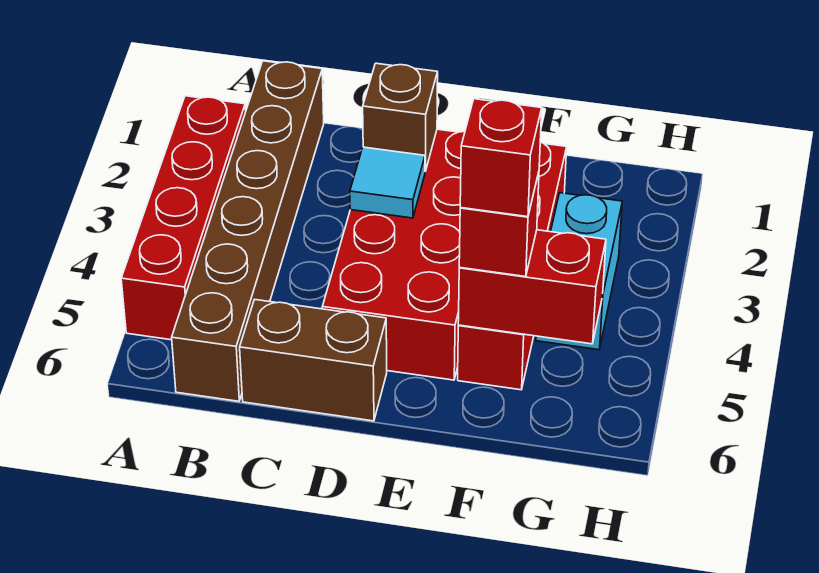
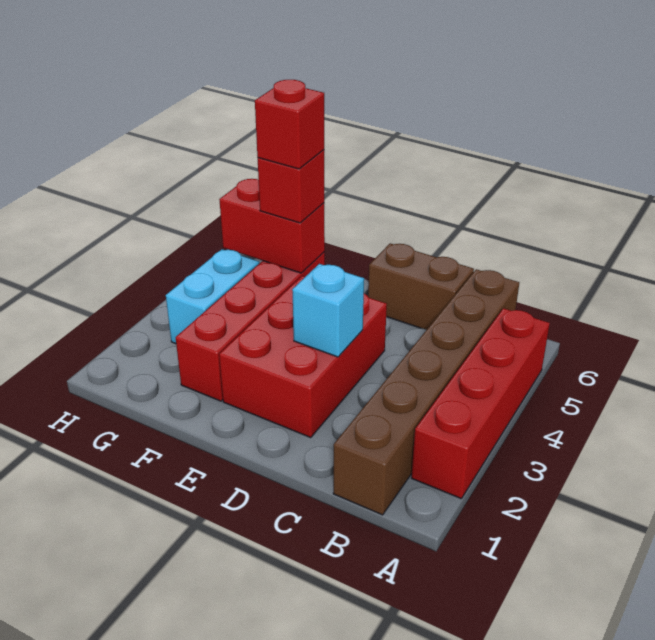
red 2x4 brick [322,129,465,380] -> red 2x3 brick [219,276,387,438]
brown 1x1 brick [363,63,438,171] -> none
cyan 1x1 tile [350,147,425,218] -> cyan 1x1 brick [292,264,364,357]

